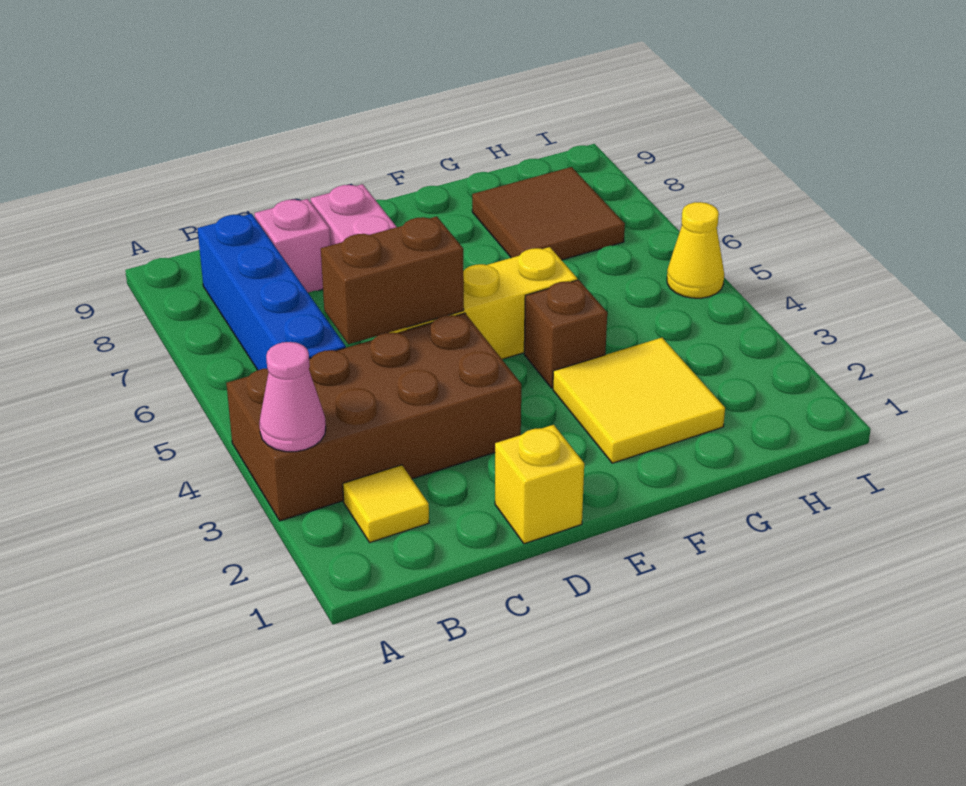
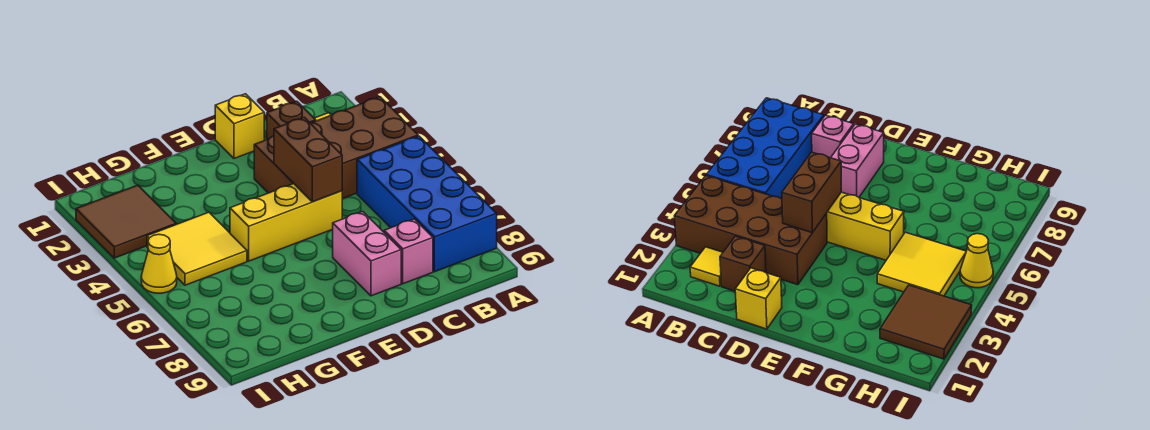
pink 1x1 cone [259,342,326,452] -> none
blue 1x4 brick [197,214,346,370] -> blue 2x4 brick [357,136,497,272]
brown 1x2 brick [321,216,464,344] -> brown 1x2 brick turned to [274,117,342,202]
yellow 2x2 tile [553,338,725,463] -> yellow 2x2 tile moved to [147,212,247,285]
brown 1x1 brick [524,280,607,388] -> brown 1x1 brick moved to [267,101,316,139]
brown 2x2 tile [472,167,625,260] -> brown 2x2 tile moved to [76,185,176,258]

